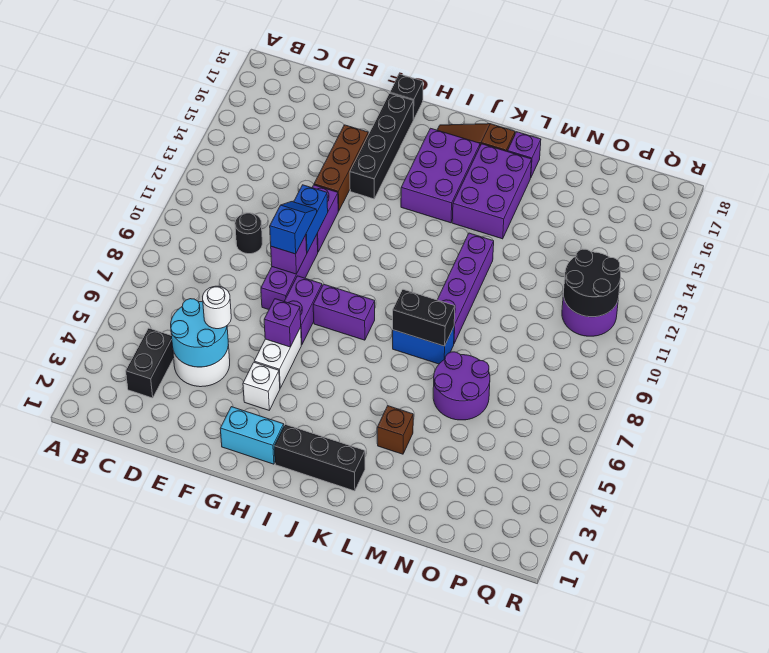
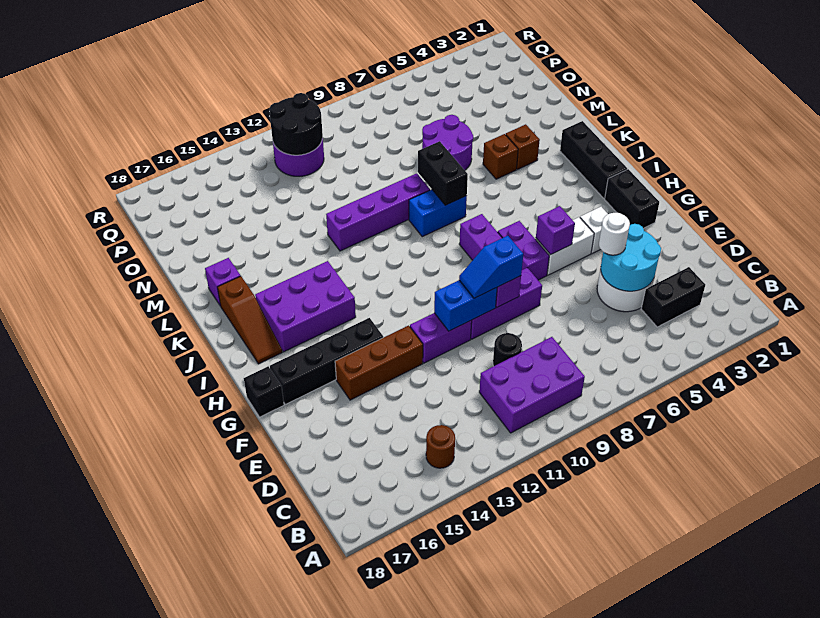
none -> brown 1x1 round brick [426,425,455,468]
cyan 1x2 brick [220,407,284,464] -> black 1x2 brick [605,169,659,228]
purple 1x2 brick [284,276,322,345] -> purple 1x2 brick turned to [498,221,549,280]
blue 1x2 brick [393,327,454,364] -> blue 1x2 brick turned to [409,190,467,237]
purple 2x3 brick [452,144,532,239] -> purple 2x3 brick moved to [479,337,585,433]
none -> brown 1x1 brick [483,134,518,179]

